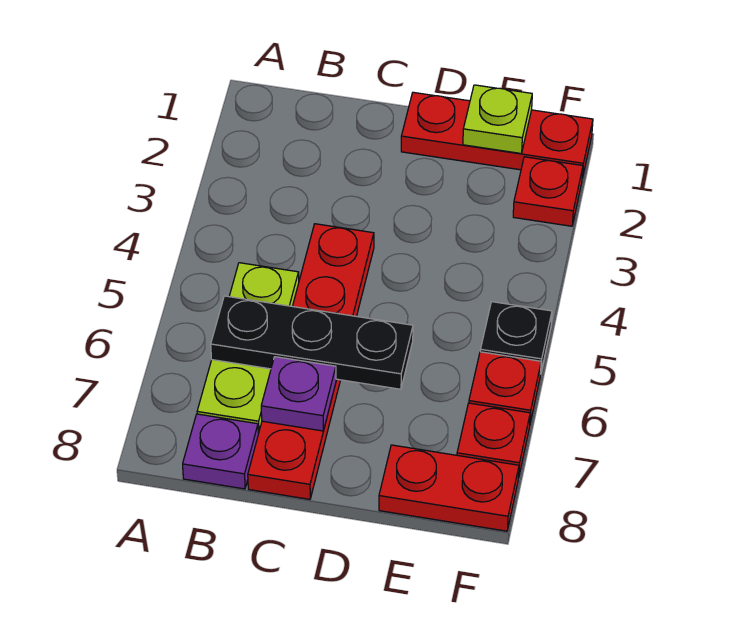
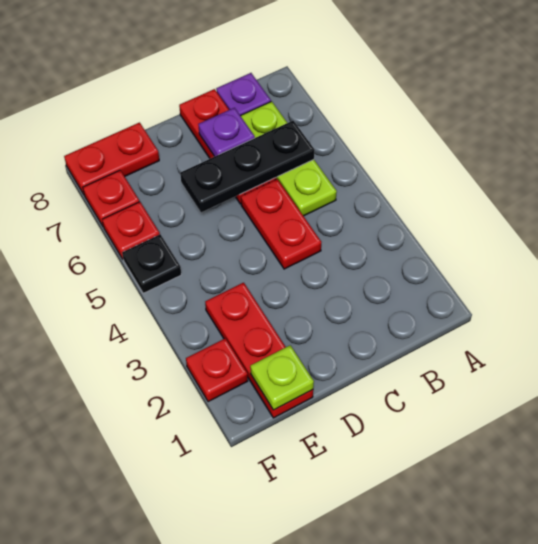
red 1x3 plate [401,92,593,179] -> red 1x3 plate turned to [205,283,313,418]

